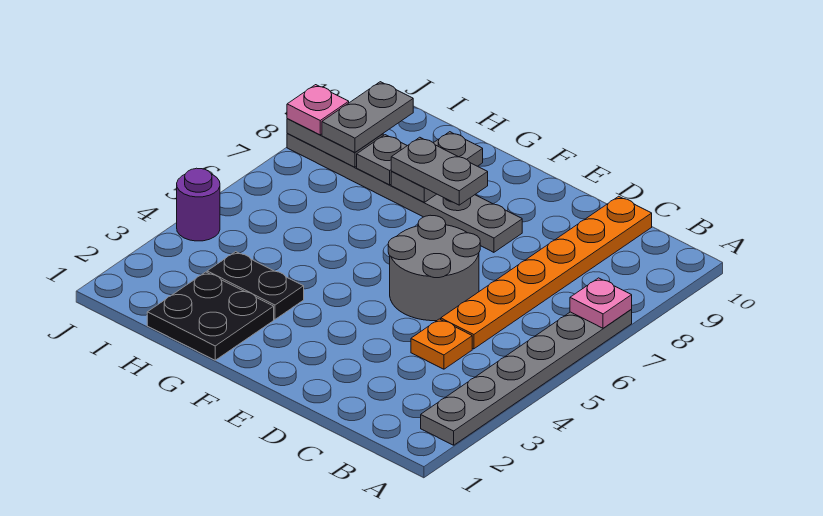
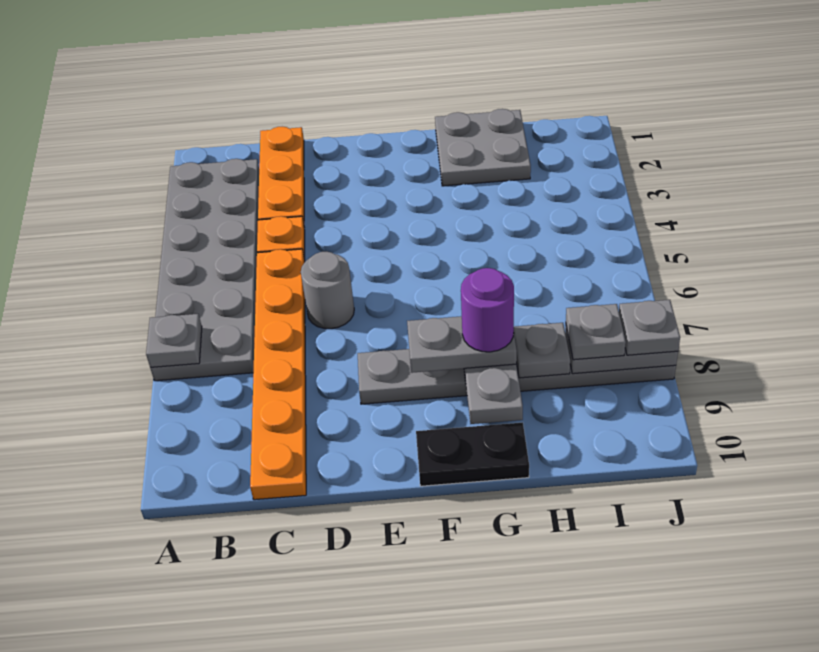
grey 1x6 plate [421,310,632,445] -> grey 2x6 plate [150,159,259,381]
pink 1x1 plate [570,278,632,328] -> grey 1x1 plate [146,314,202,367]
none -> orange 1x3 plate [258,127,304,223]
grey 2x2 round brick [388,215,480,321] -> grey 1x1 round brick [301,252,354,329]
black 2x2 plate [147,272,274,360] -> grey 2x2 plate [435,109,531,186]
black 1x2 plate [207,252,304,319] -> black 1x2 plate moved to [416,422,529,486]
grey 1x2 plate [322,82,413,152] -> grey 1x1 plate [566,304,626,360]
purple 1x1 round brick [177,168,220,241] -> purple 1x1 round brick moved to [461,268,514,352]
pink 1x1 plate [287,85,349,135] -> grey 1x1 plate [619,300,680,355]

